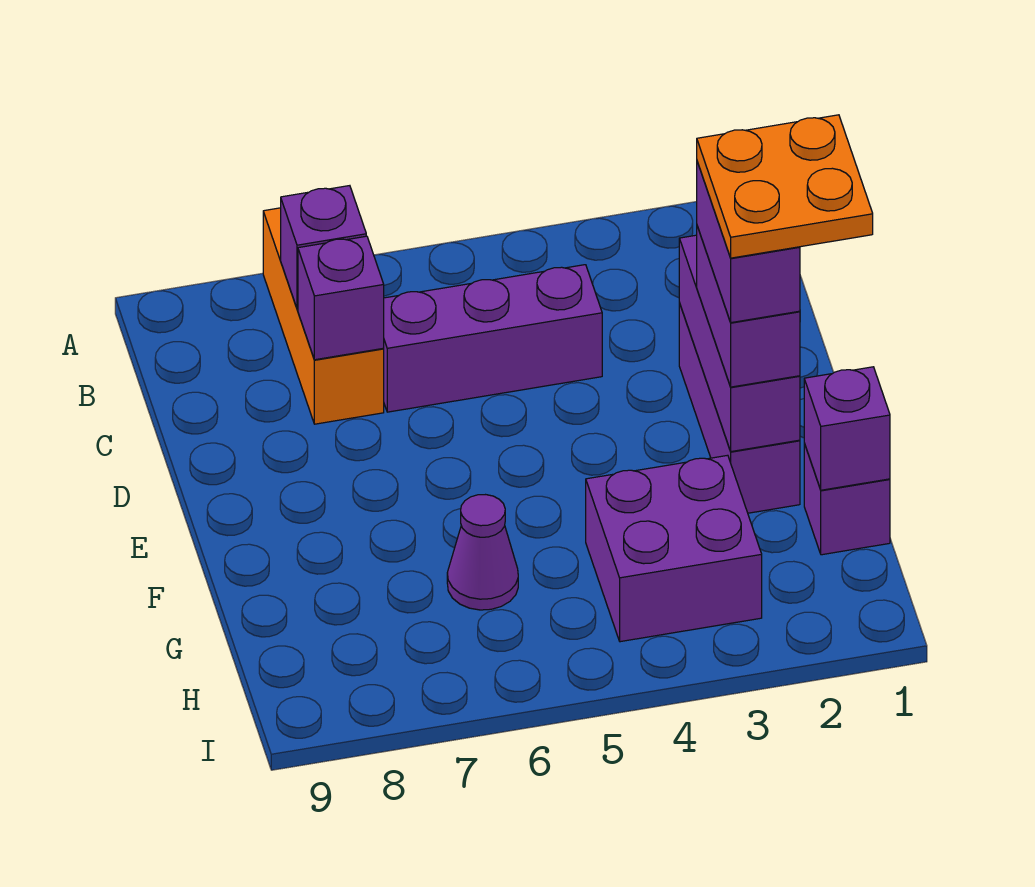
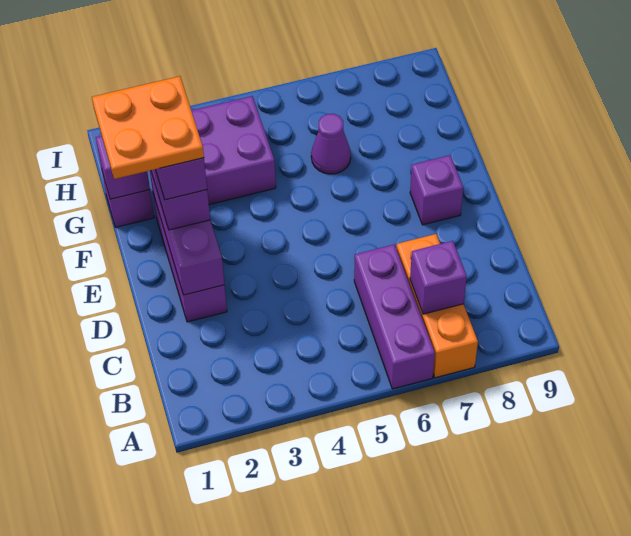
purple 1x3 brick [384,265,602,412] -> purple 1x3 brick turned to [354,244,435,389]
purple 1x1 brick [298,236,384,360] -> purple 1x1 brick moved to [410,155,463,225]

